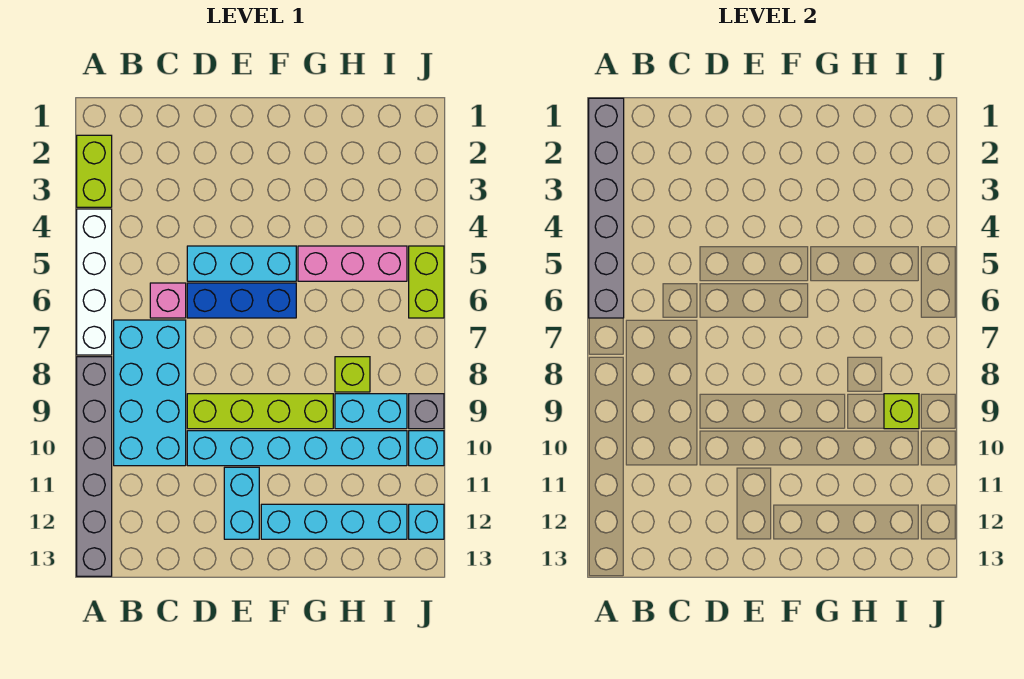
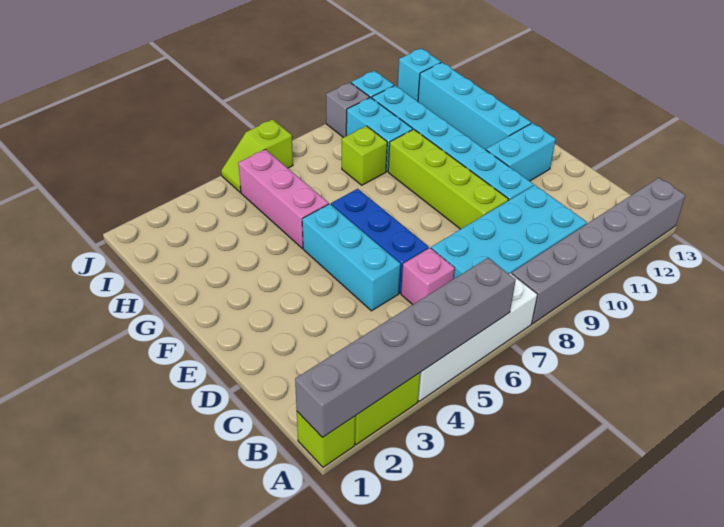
lime 1x1 brick [884,394,919,429] -> lime 1x1 brick moved to [297,412,355,467]
lime 1x2 brick [409,246,444,318] -> lime 1x2 slope [221,119,293,192]

